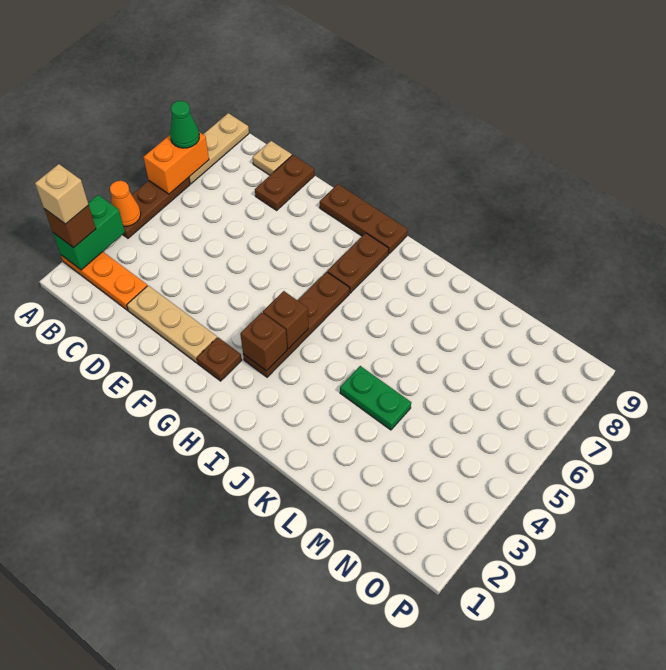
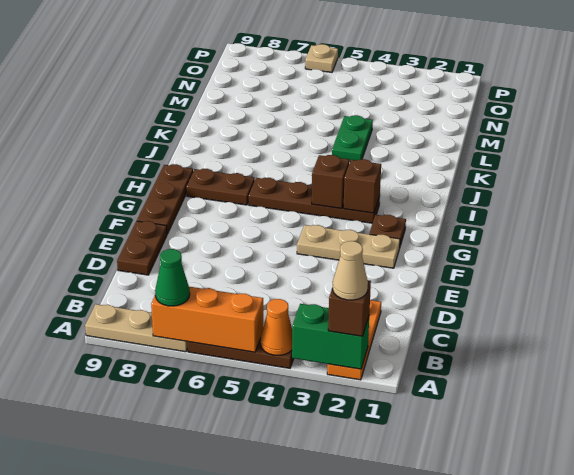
tan 1x1 brick [35,164,89,224] -> tan 1x1 cone [332,241,368,300]
orange 1x2 brick [144,132,209,194] -> orange 1x3 brick [151,287,263,352]
tan 1x1 plate [253,141,292,175] -> tan 1x1 plate moved to [305,44,338,72]
tan 1x3 plate [127,285,217,363] -> tan 1x3 plate turned to [297,225,400,268]
brown 1x2 plate [255,155,314,210] -> brown 1x2 plate turned to [117,221,167,275]

